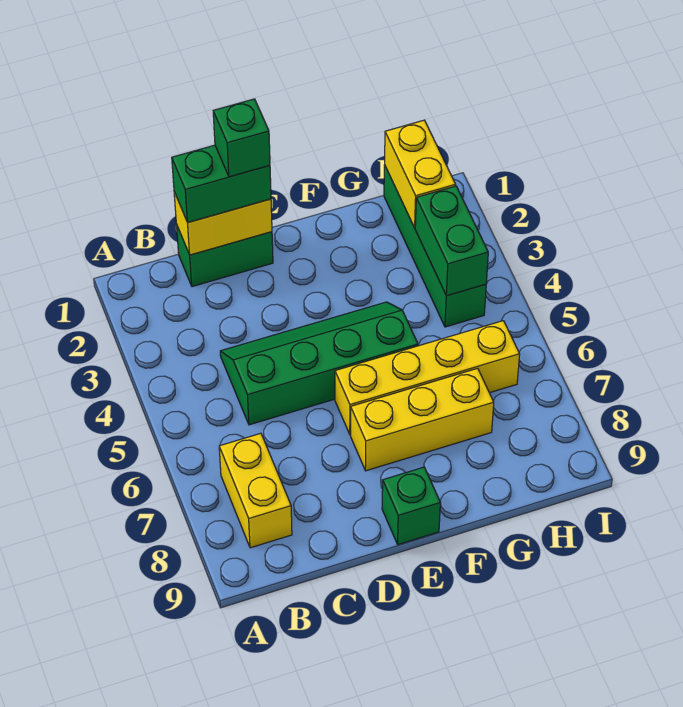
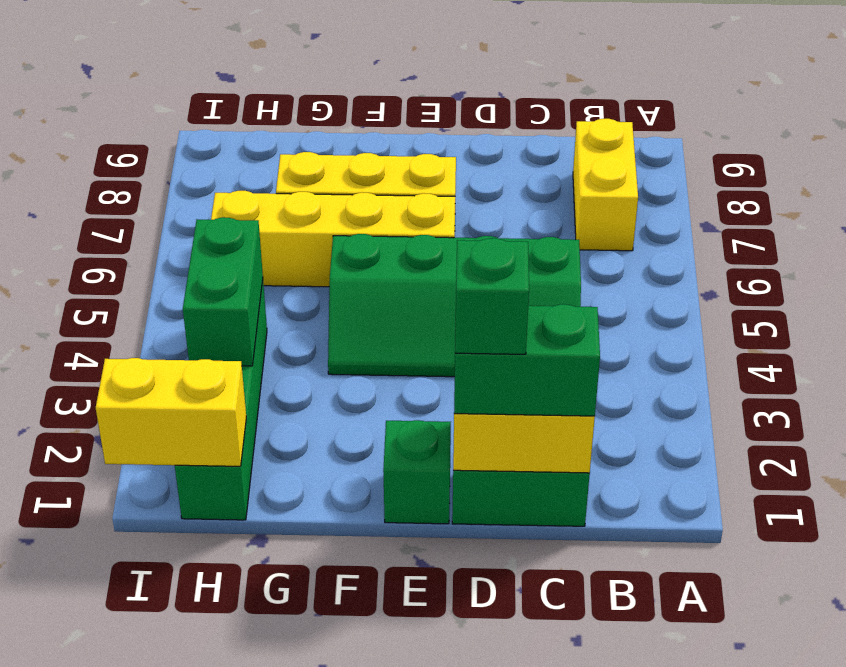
green 1x1 brick [382,467,440,545] -> green 1x1 brick moved to [383,420,451,524]
yellow 1x2 brick [385,120,456,228] -> yellow 1x2 brick turned to [96,358,246,466]

